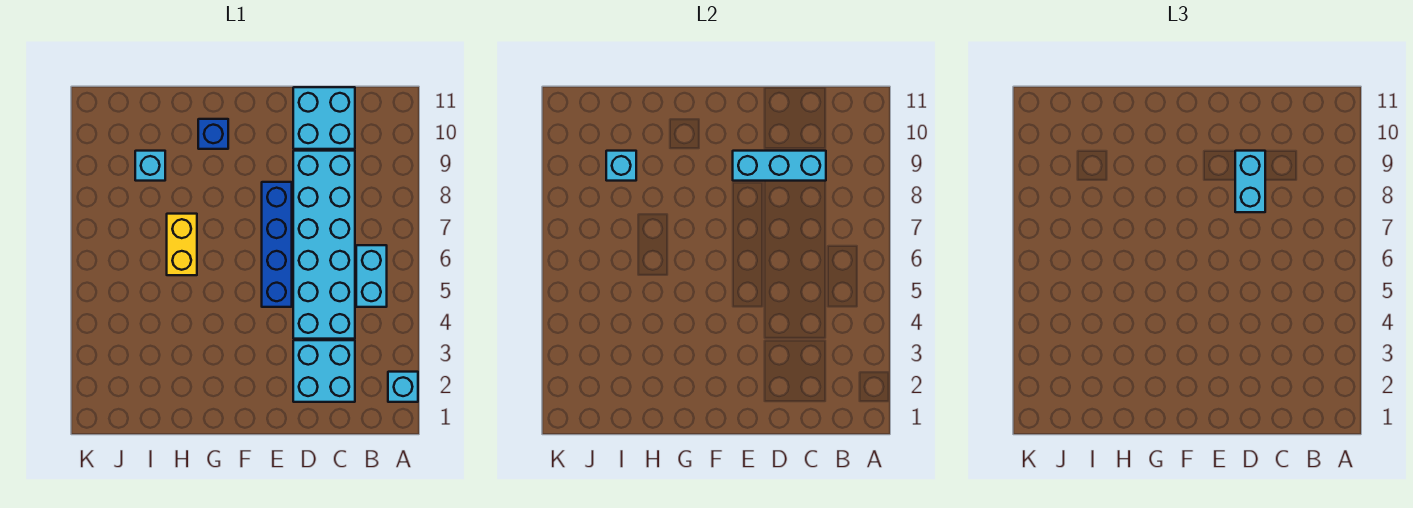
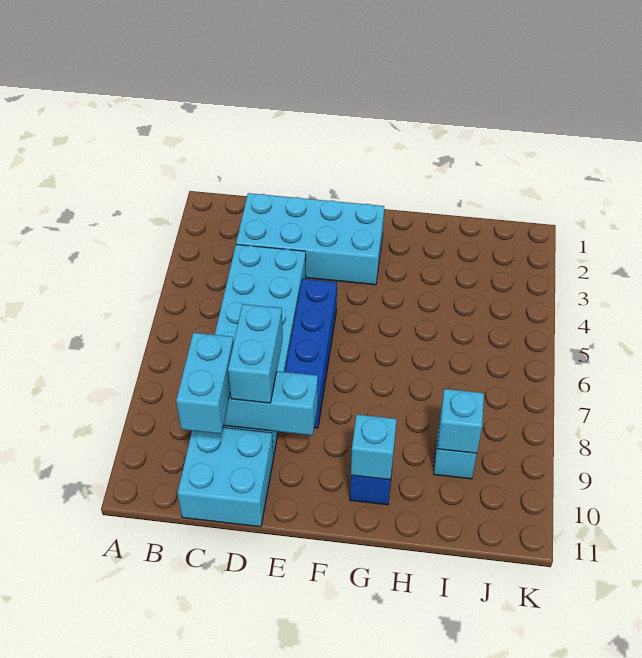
cyan 1x1 brick [388,372,418,402] -> cyan 1x1 brick moved to [351,415,397,480]
cyan 1x2 brick [356,245,387,307] -> cyan 1x2 brick moved to [176,333,234,434]
cyan 2x2 brick [293,340,355,402] -> cyan 2x4 brick [236,193,384,285]
yellow 1x2 brick [167,214,197,275] -> none

